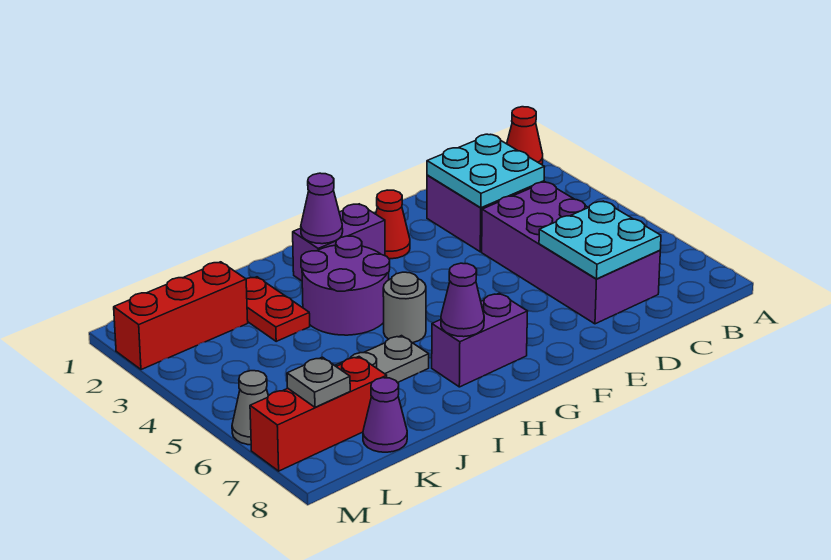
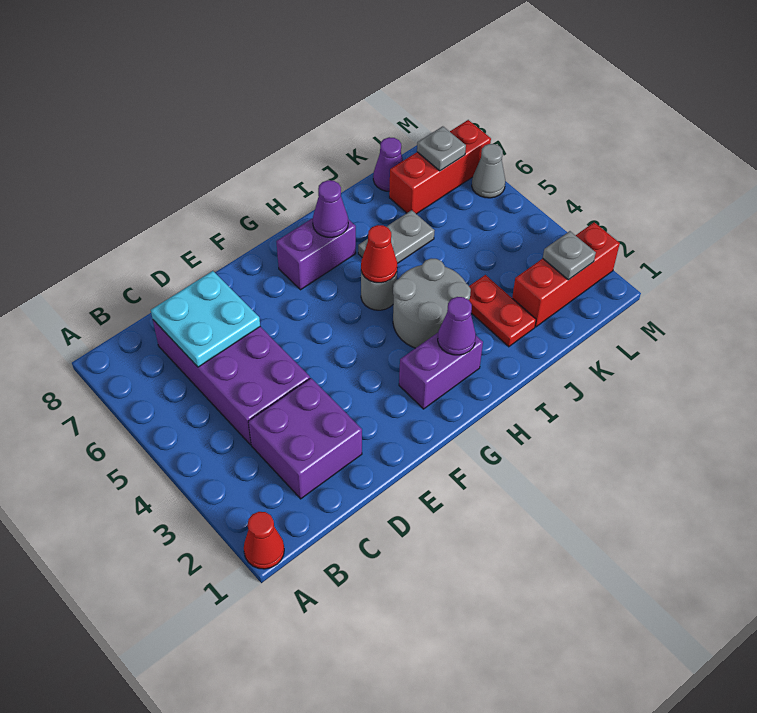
cyan 2x2 plate [427,134,545,208] -> none
red 1x1 cone [376,190,410,259] -> red 1x1 cone moved to [361,225,397,283]
purple 2x2 round brick [301,236,390,335] -> grey 2x2 round brick [393,259,471,348]
none -> grey 1x1 plate [543,231,596,280]

